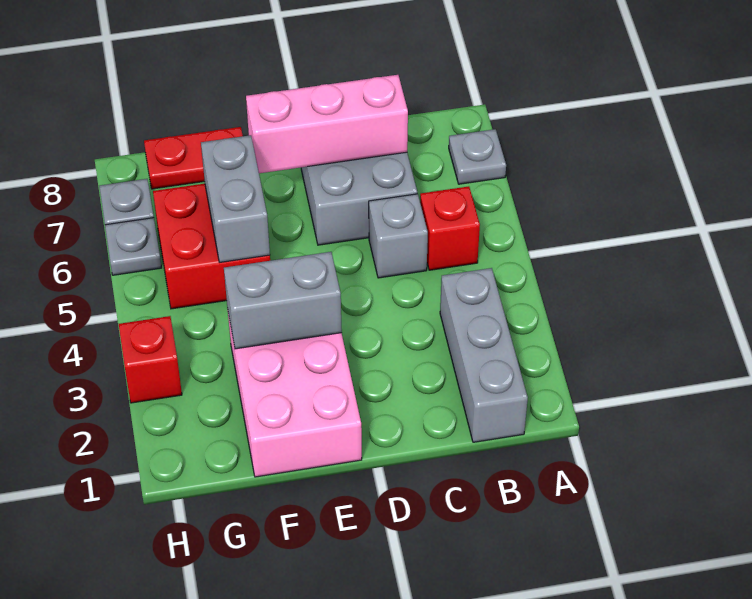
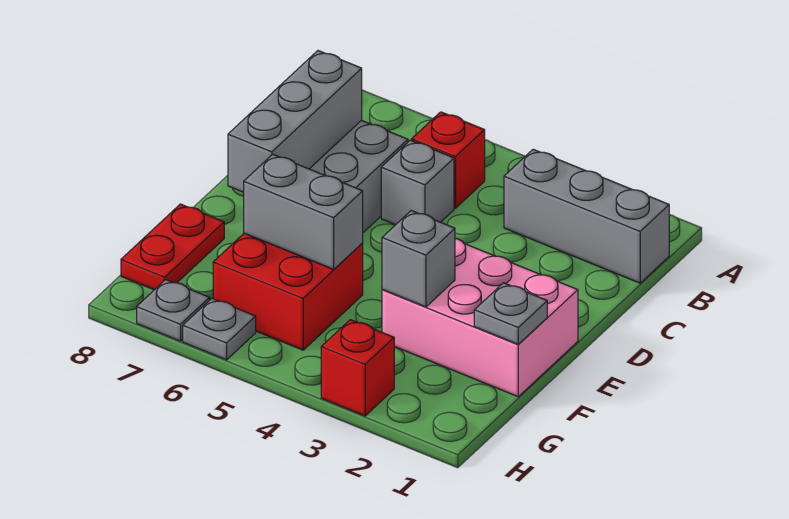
grey 1x1 plate [449,129,506,184] -> grey 1x1 plate moved to [474,283,547,344]
pink 1x3 brick [246,75,408,173] -> grey 1x3 brick [228,51,362,192]
grey 1x2 brick [224,252,342,349] -> grey 1x1 brick [382,211,455,307]

